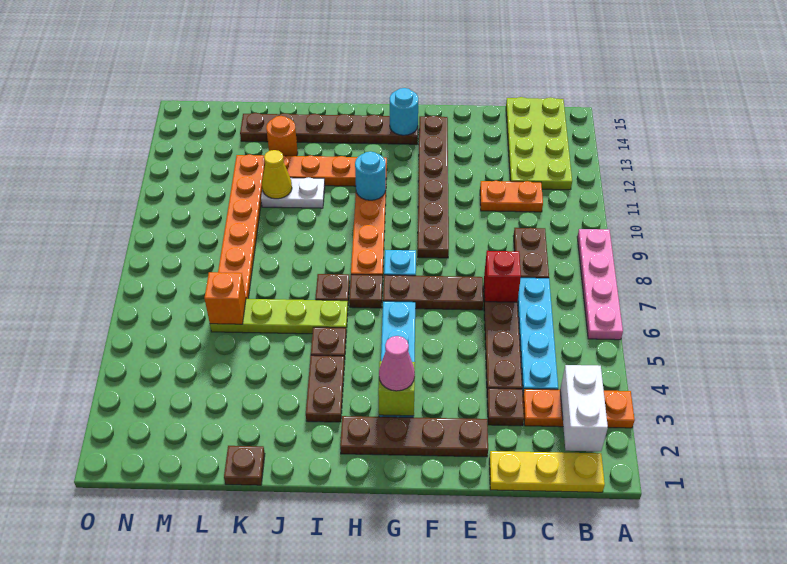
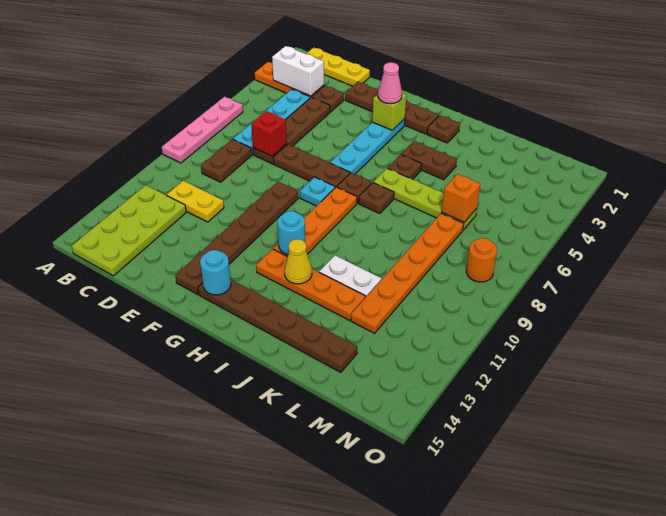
white 1x2 brick [560,365,608,451] -> white 1x2 brick turned to [272,46,324,96]
orange 1x2 plate [480,181,543,212] -> yellow 1x2 plate [167,181,224,222]
brown 1x2 plate [306,355,345,422] -> brown 1x2 plate turned to [401,141,457,180]
brown 1x1 plate [224,446,265,485] -> brown 1x1 plate moved to [427,115,460,143]
yellow 1x1 cone [262,150,292,199] -> yellow 1x1 cone moved to [284,239,312,284]
orange 1x1 round brick [266,116,298,156] -> orange 1x1 round brick moved to [466,238,497,282]

